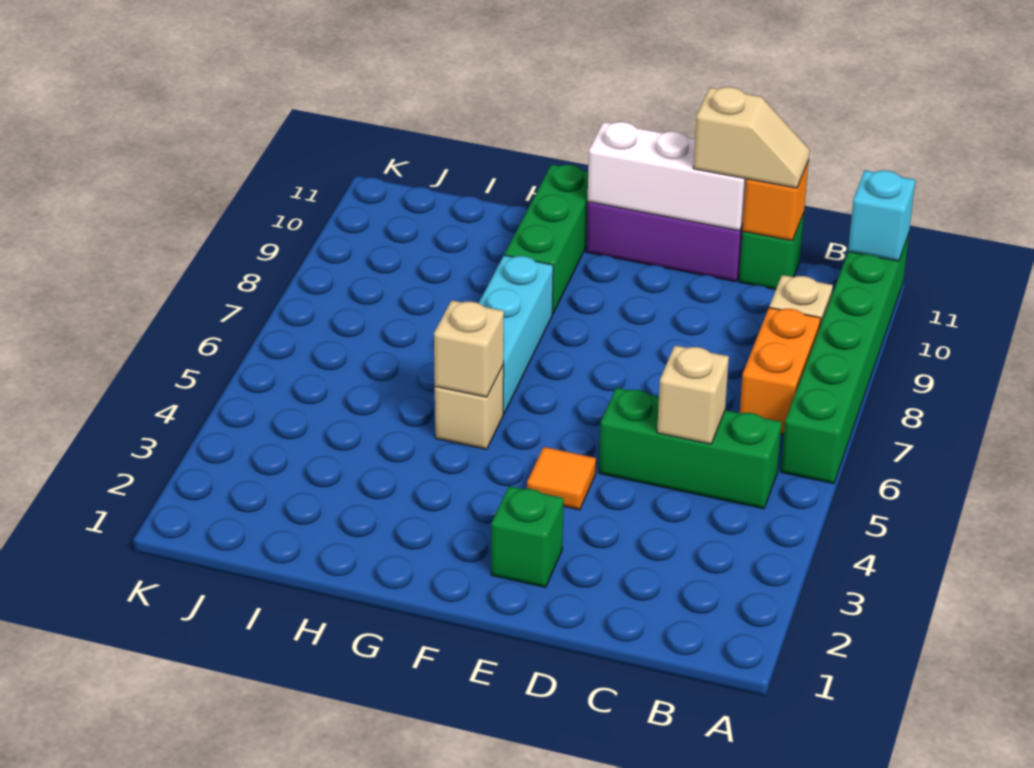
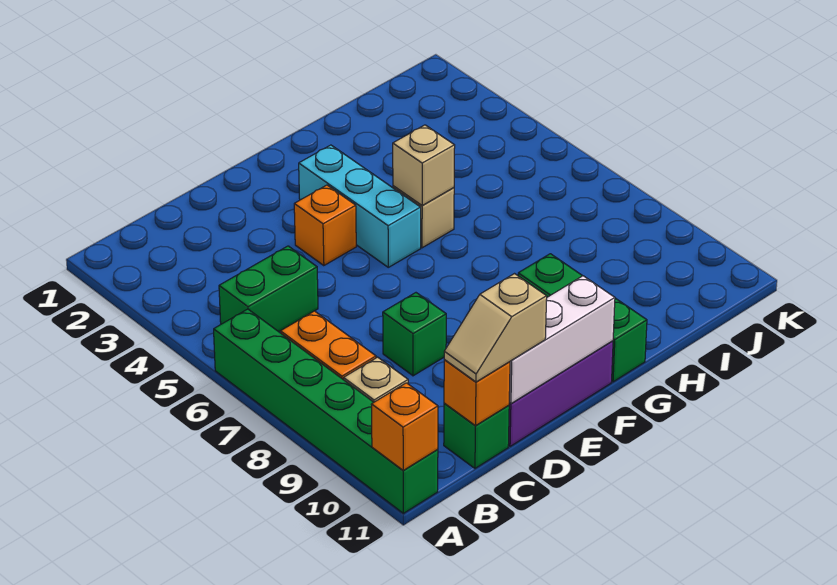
cyan 1x1 brick [848,170,915,261] -> orange 1x1 brick [371,383,438,471]
green 1x3 brick [599,388,782,509] -> green 1x2 brick [219,246,318,332]
tan 1x1 brick [657,345,729,444] -> none
green 1x1 brick [491,486,564,587] -> green 1x1 brick moved to [383,293,446,376]
orange 1x1 tile [527,447,596,510] -> orange 1x1 brick [294,185,356,266]
cyan 1x3 brick [479,255,553,414] -> cyan 1x3 brick moved to [299,145,421,267]

